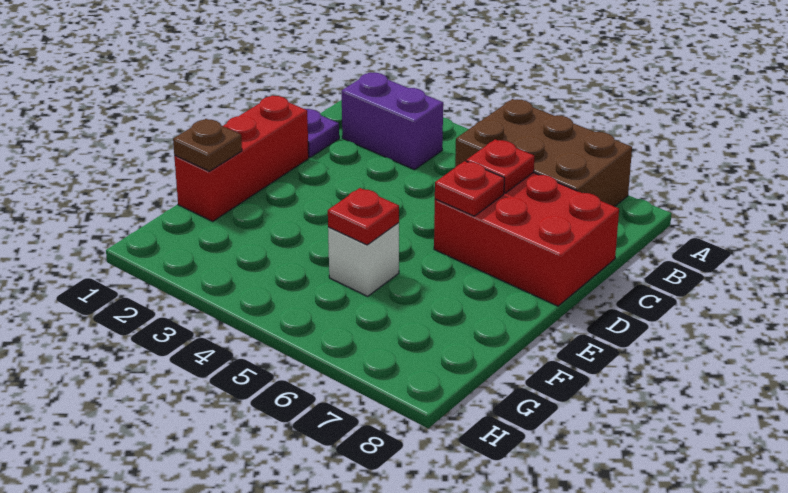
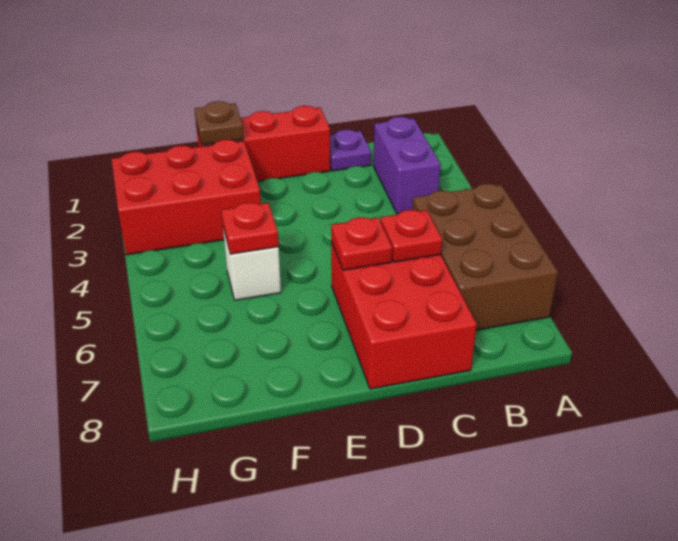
none -> red 2x3 brick [112,140,261,255]

